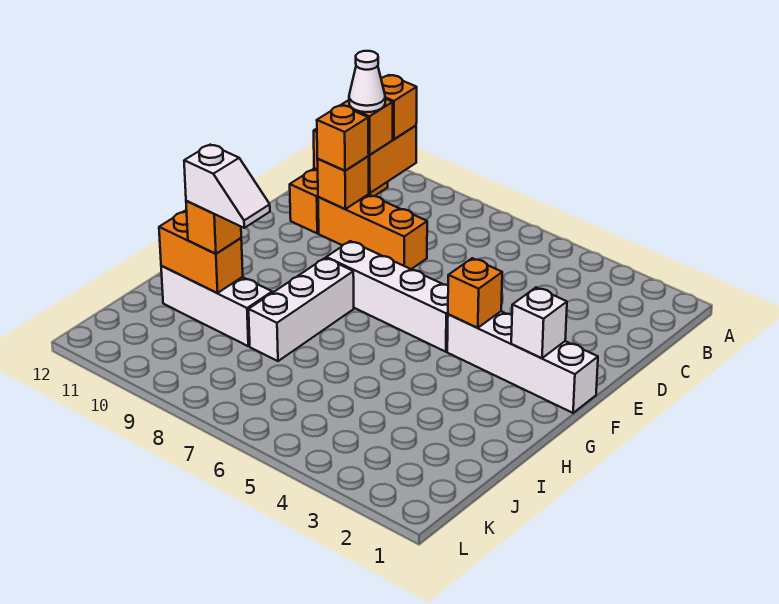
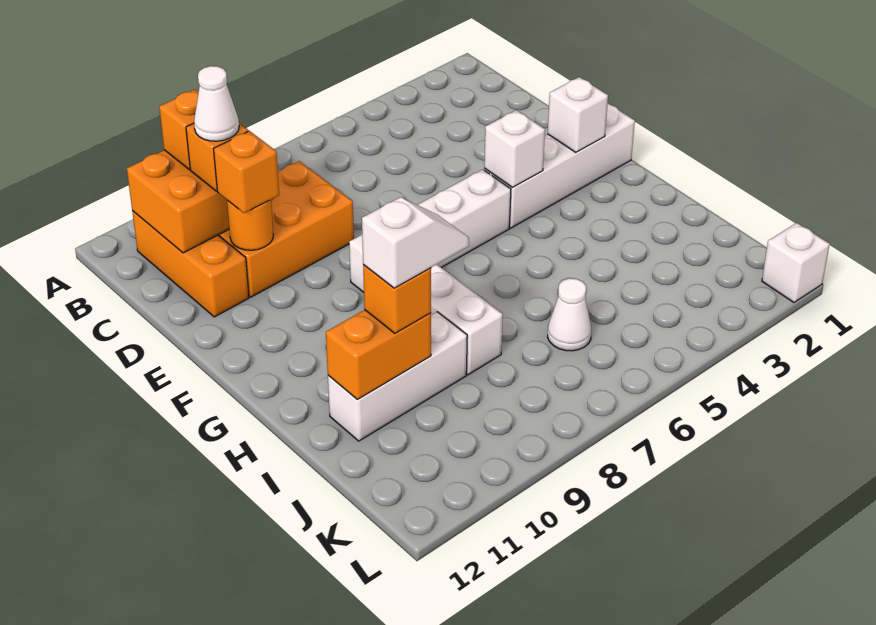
orange 1x3 brick [318,194,427,269] -> orange 2x3 brick [219,161,354,297]
orange 1x1 brick [317,156,369,209] -> orange 1x1 round brick [227,200,273,250]
orange 1x1 brick [448,258,502,328] -> white 1x1 brick [484,110,545,188]
none -> white 1x1 cone [548,278,591,351]
none -> white 1x1 brick [762,223,830,302]

